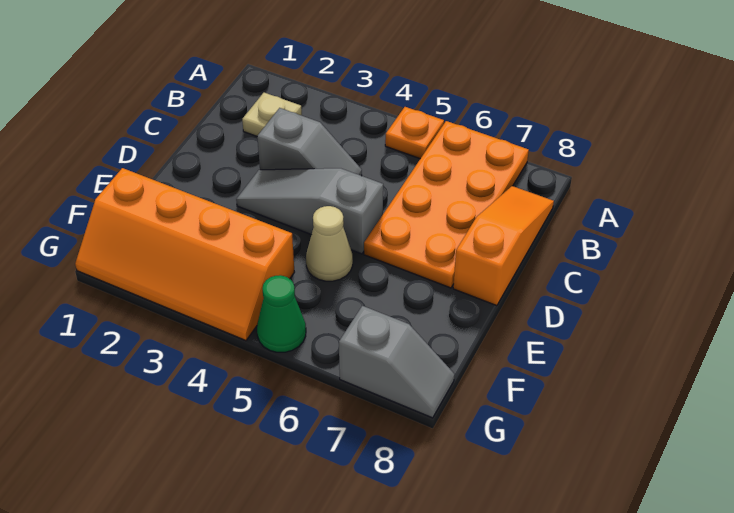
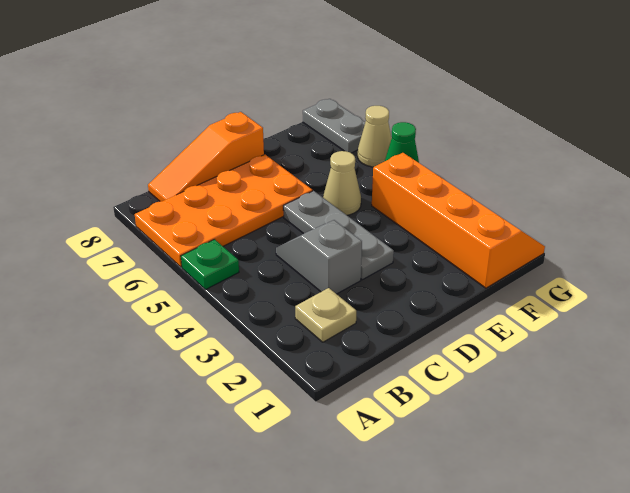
orange 1x1 plate [385,107,444,159] -> green 1x1 plate [181,239,239,290]
grey 1x3 slope [236,168,383,254] -> grey 1x3 plate [283,191,394,280]
none -> tan 1x1 cone [358,106,392,167]
grey 1x2 slope [339,306,454,418] -> grey 1x2 plate [303,99,365,153]

